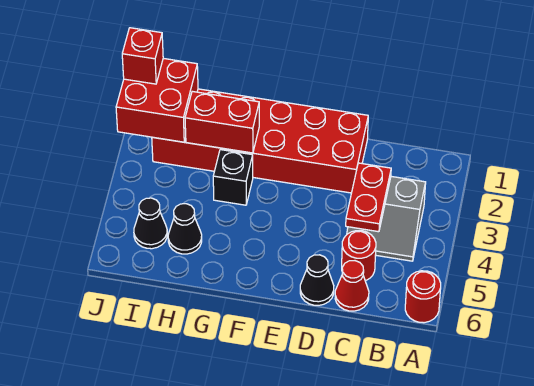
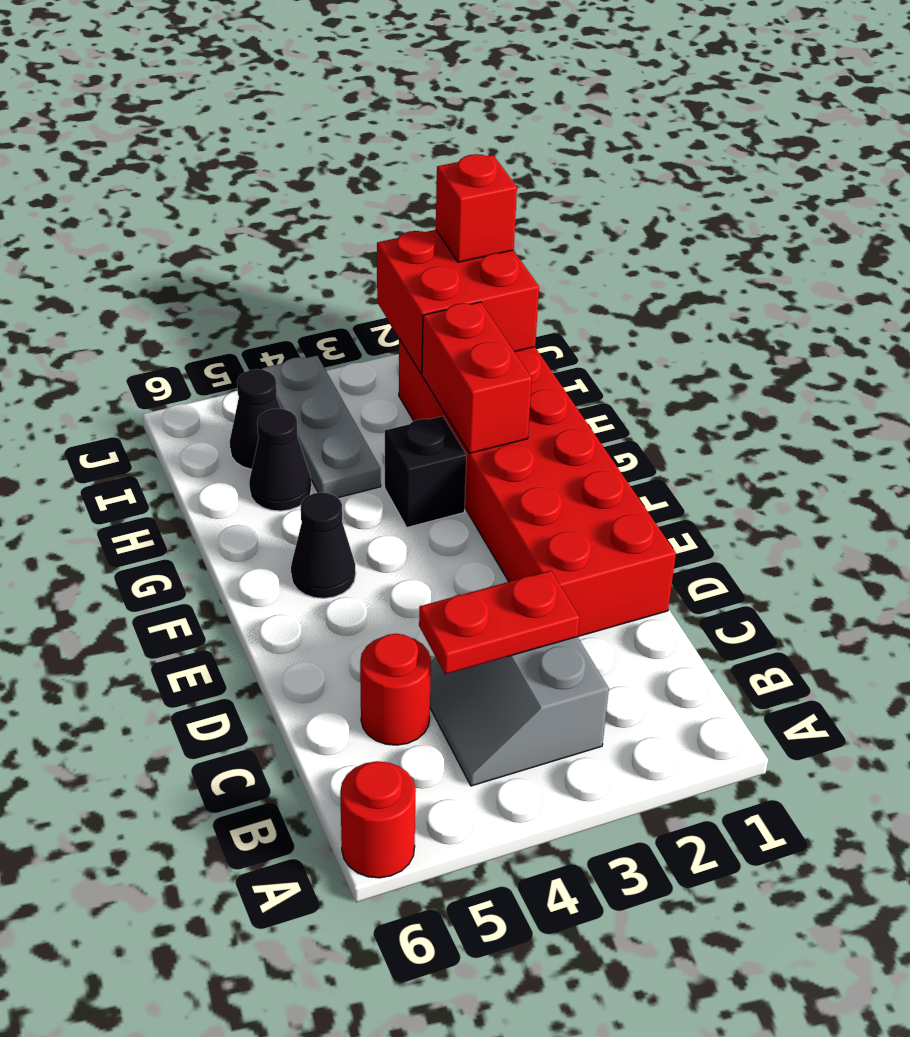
red 1x1 cone [335,261,369,311] -> none
black 1x1 cone [300,255,334,305] -> black 1x1 cone moved to [291,492,356,598]
none -> grey 1x3 plate [262,356,381,498]

